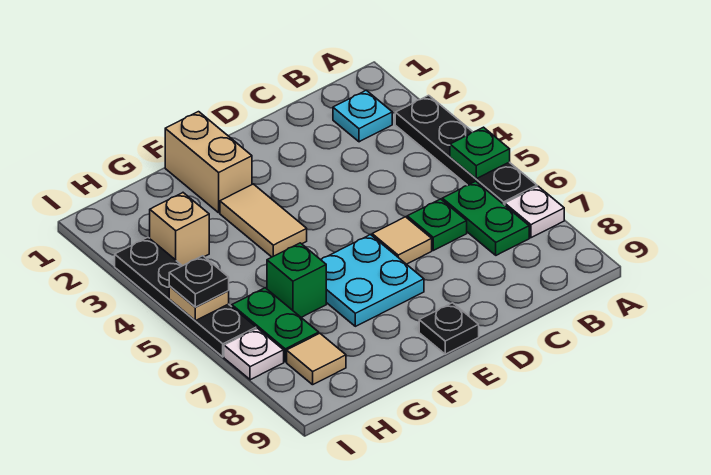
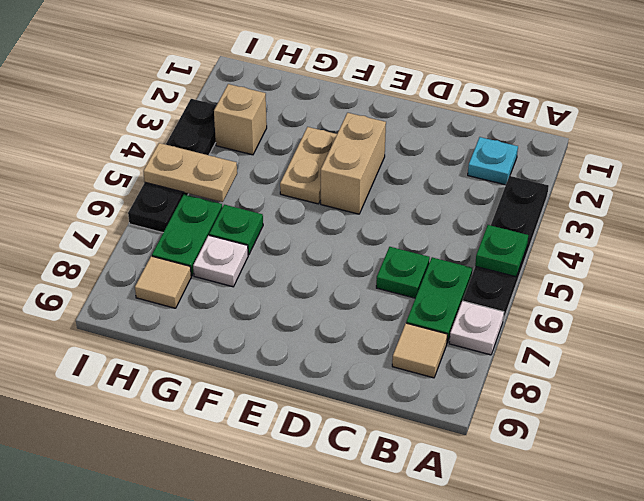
tan 1x1 tile [372,217,432,264] -> tan 1x1 tile moved to [392,323,447,378]
cyan 2x2 plate [321,234,424,326] -> none
black 1x1 plate [419,303,479,354] -> none
tan 1x2 brick [165,112,252,213] -> tan 1x2 brick moved to [321,113,386,214]
tan 1x2 tile [220,184,307,257] -> tan 1x2 plate [280,127,337,204]
green 1x1 brick [267,243,326,317] -> green 1x1 plate [209,205,263,255]
tan 1x1 plate [169,286,229,321] -> tan 1x2 plate [143,143,237,202]
black 1x1 plate [169,256,229,307] -> none
white 1x1 plate [224,328,284,380] -> white 1x1 plate moved to [193,235,248,287]

